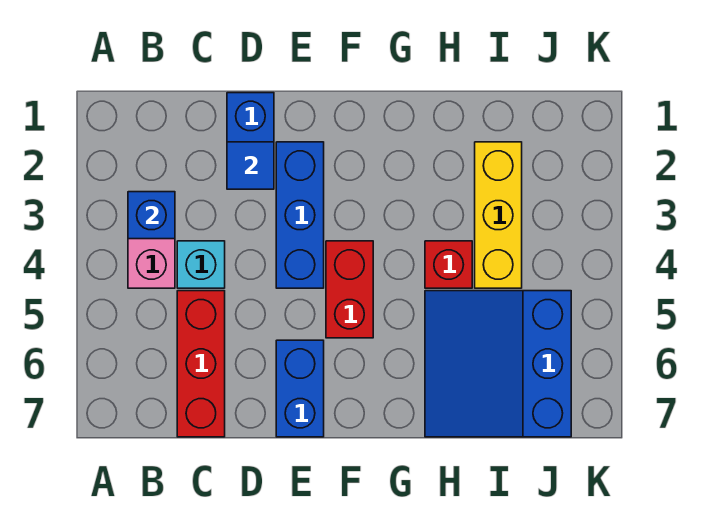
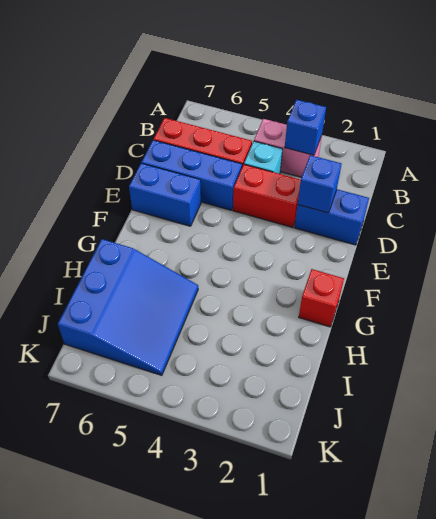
blue 1x1 tile [227,142,274,189] -> blue 1x1 brick [298,155,342,213]
blue 1x3 brick [276,142,324,288] -> blue 1x3 brick moved to [141,140,242,210]
red 1x2 brick [326,241,373,338] -> red 1x2 brick moved to [233,165,301,227]
red 1x1 brick [425,241,472,288] -> red 1x1 brick moved to [299,269,344,327]
blue 3x3 slope [425,291,571,437] -> blue 3x3 slope turned to [58,239,198,375]
yellow 1x3 brick [475,142,522,288] -> none

